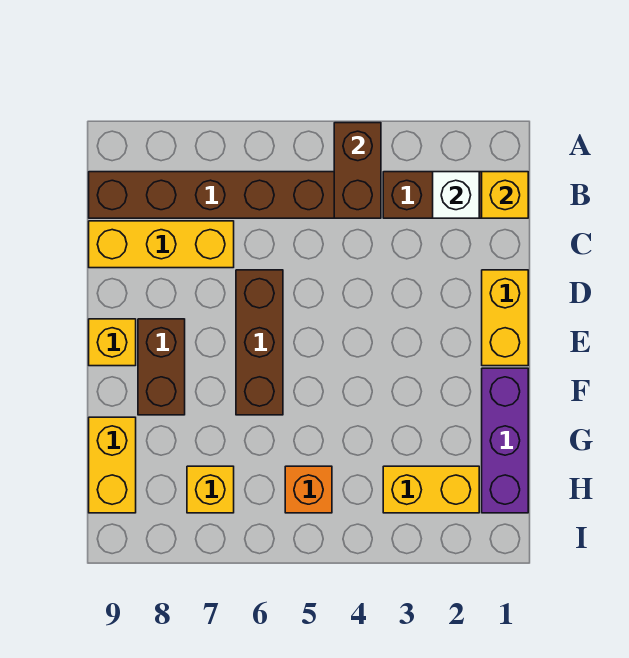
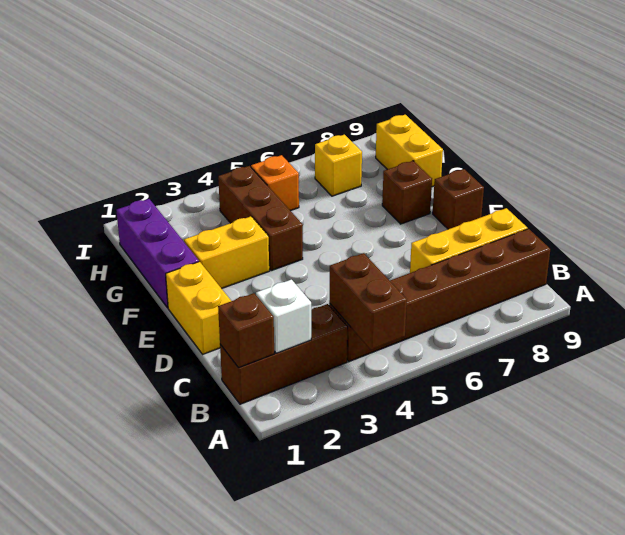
yellow 1x1 brick [482,172,528,218] -> brown 1x1 brick [218,293,274,368]
brown 1x3 brick [236,270,283,415] -> brown 1x3 brick moved to [218,166,303,271]
brown 1x2 brick [138,319,185,415] -> brown 1x1 brick [382,161,432,224]
yellow 1x1 brick [89,319,136,366] -> brown 1x1 brick [433,169,484,229]
yellow 1x2 brick [383,466,479,513] -> yellow 1x2 brick moved to [184,216,269,289]

